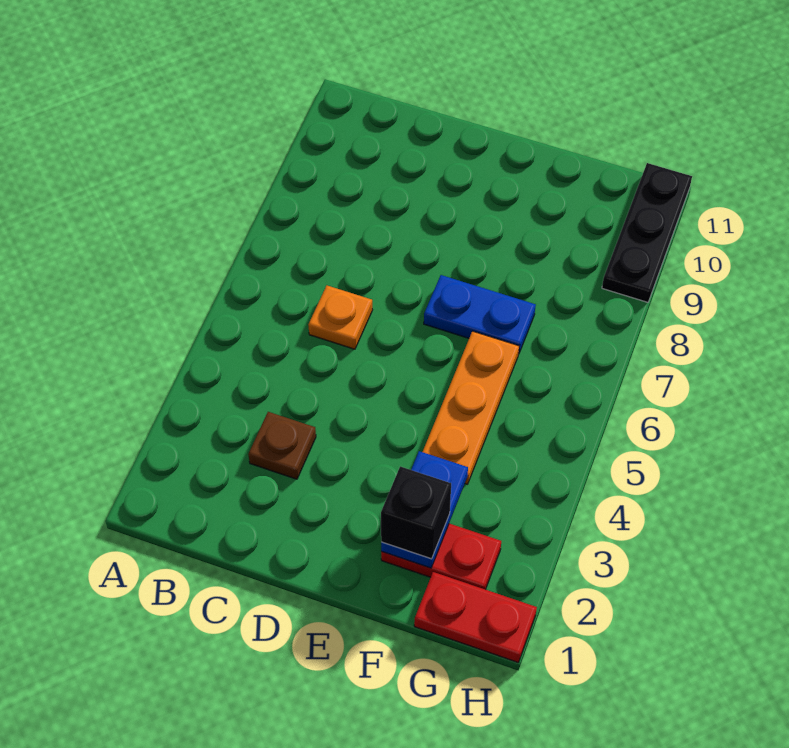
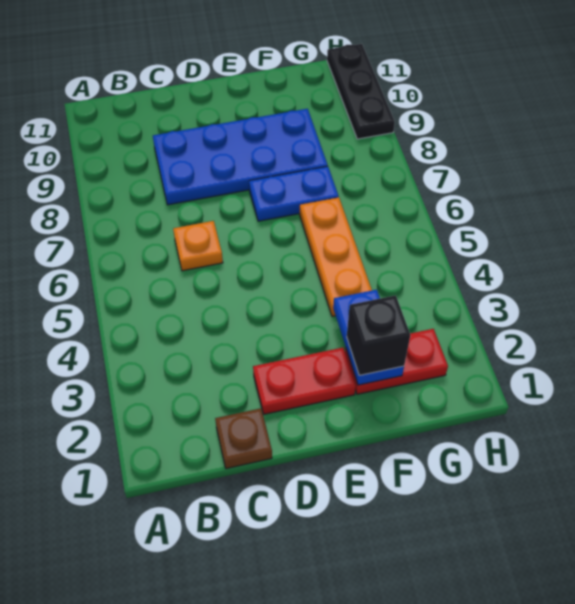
brown 1x1 plate [248,412,316,479] -> brown 1x1 plate moved to [215,408,272,469]
none -> blue 2x4 plate [153,109,328,205]
red 1x2 plate [414,572,537,662] -> red 1x2 plate moved to [253,348,356,414]

